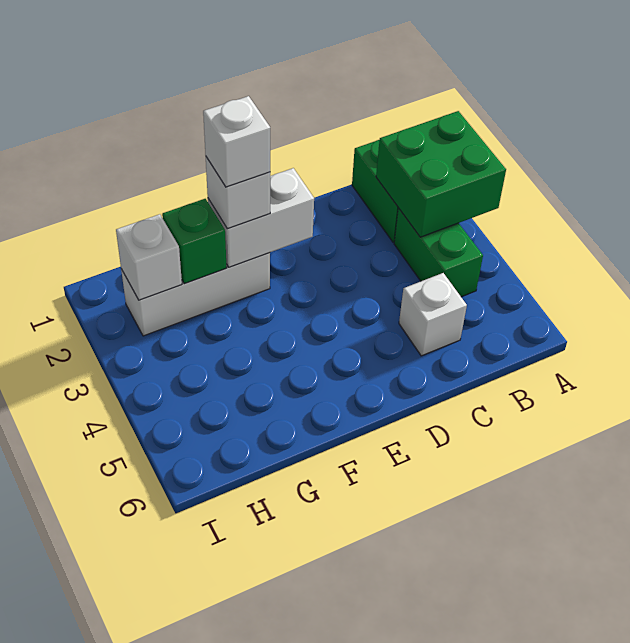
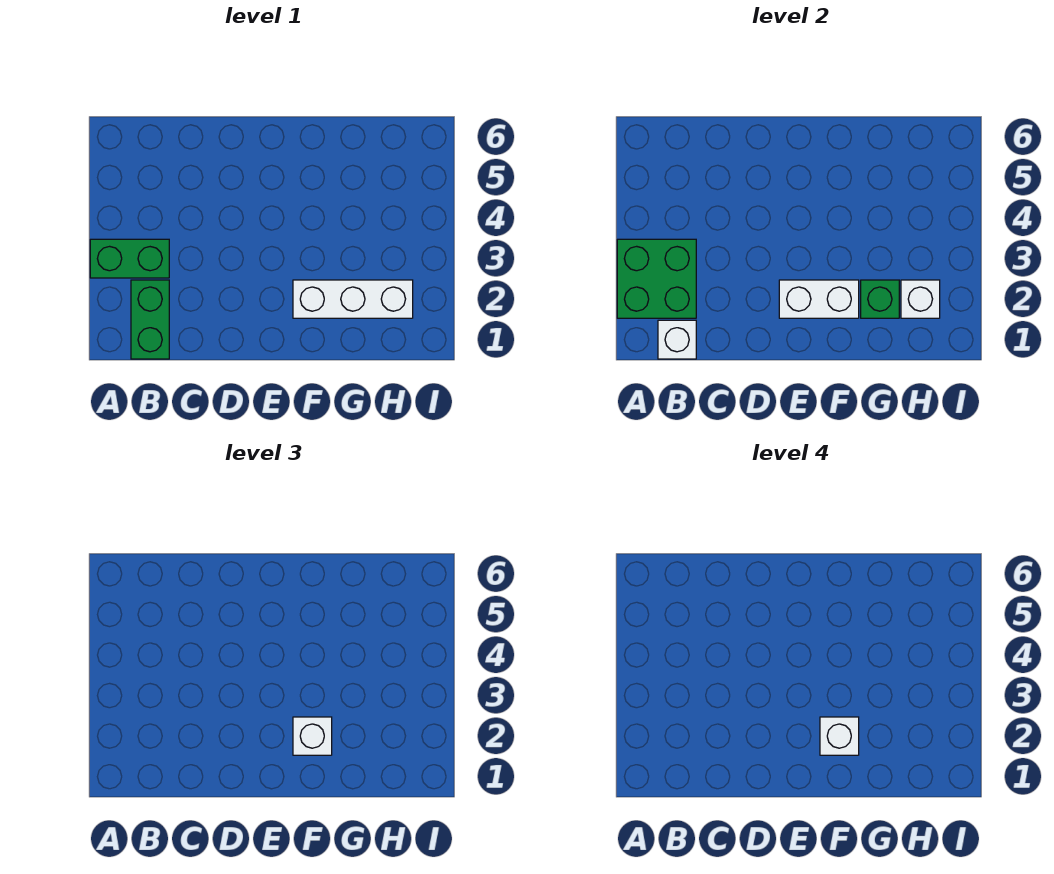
green 1x2 brick [394,208,483,297] -> green 1x2 brick turned to [90,239,169,278]
white 1x1 brick [399,273,467,356] -> white 1x1 brick moved to [658,320,696,359]

